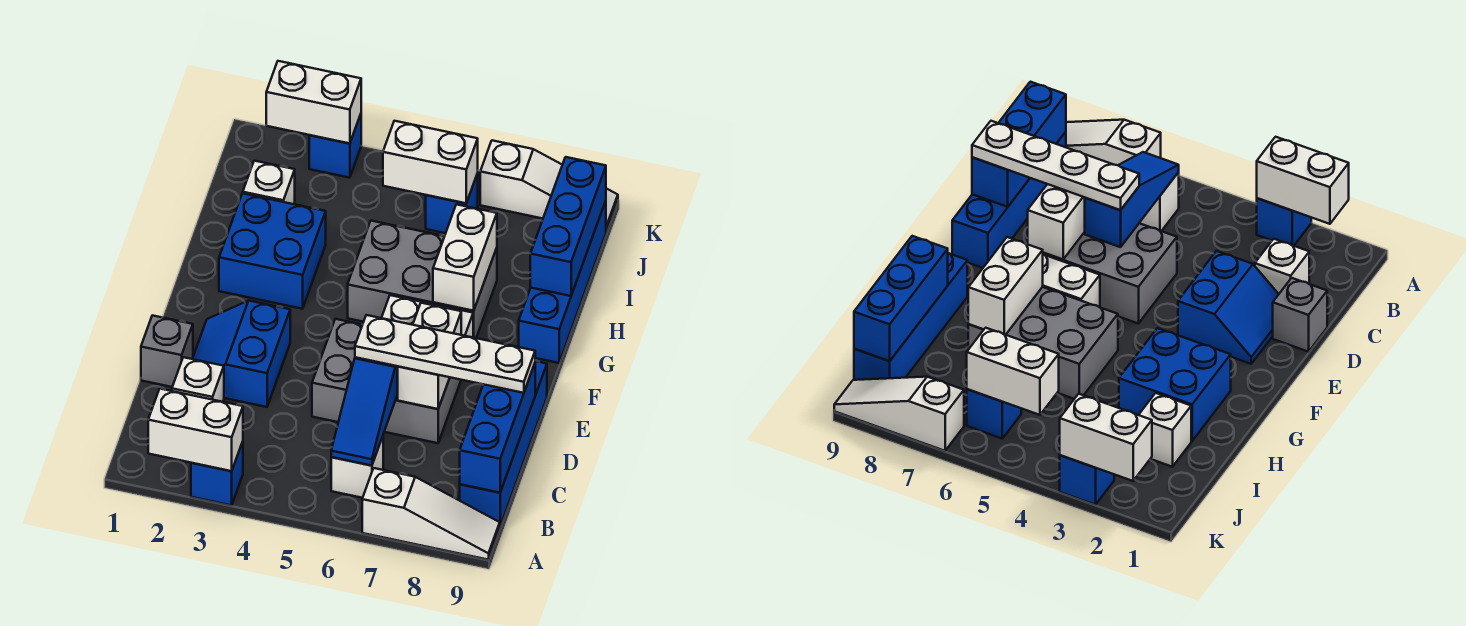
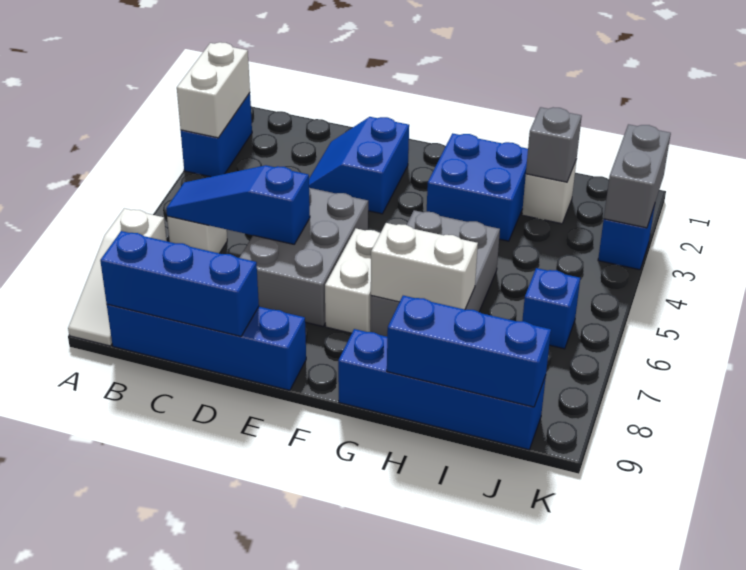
blue 1x1 brick [191,442,243,505] -> blue 1x2 brick [181,93,252,177]
white 1x1 brick [172,357,224,402] -> none
grey 1x1 brick [141,315,193,387] -> grey 1x1 brick moved to [526,107,582,182]
blue 2x2 slope [193,301,290,407] -> blue 2x2 slope turned to [309,117,409,214]
white 1x4 plate [355,315,535,393] -> none
white 1x2 brick [398,303,461,409] -> none
white 1x2 brick [383,121,478,203] -> none
white 1x2 brick [266,61,361,144] -> grey 1x2 brick [604,124,671,228]
white 1x3 slope [480,140,618,232] -> none

